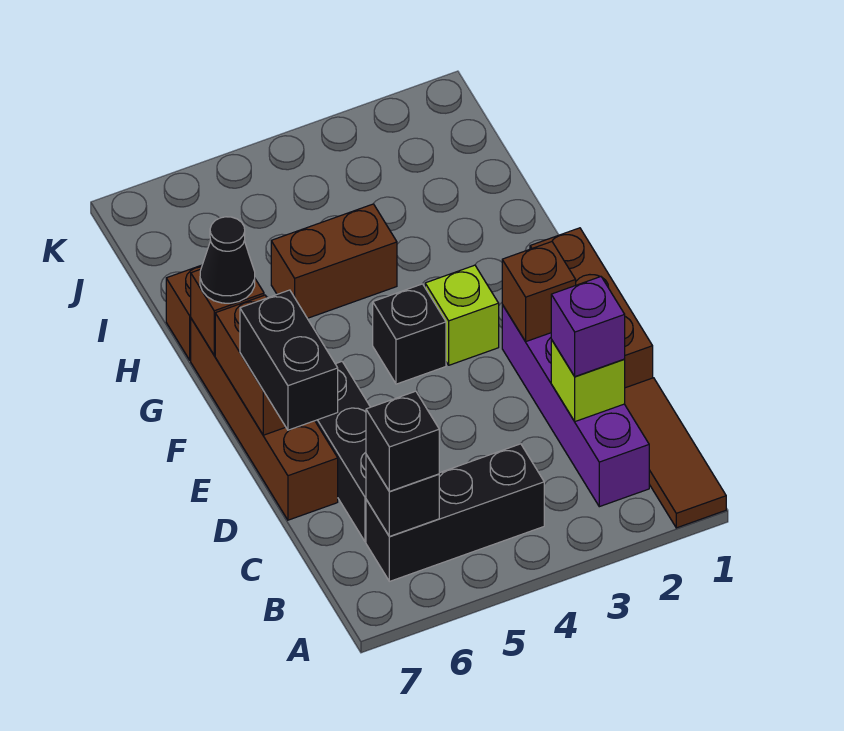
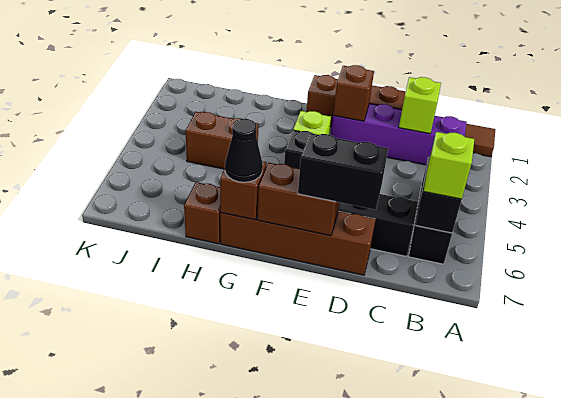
black 1x1 brick [366,391,439,491] -> lime 1x1 brick [424,132,474,199]
purple 1x1 brick [551,277,625,377] -> none
brown 1x2 brick [271,204,397,318] -> brown 1x2 brick turned to [185,112,259,169]

